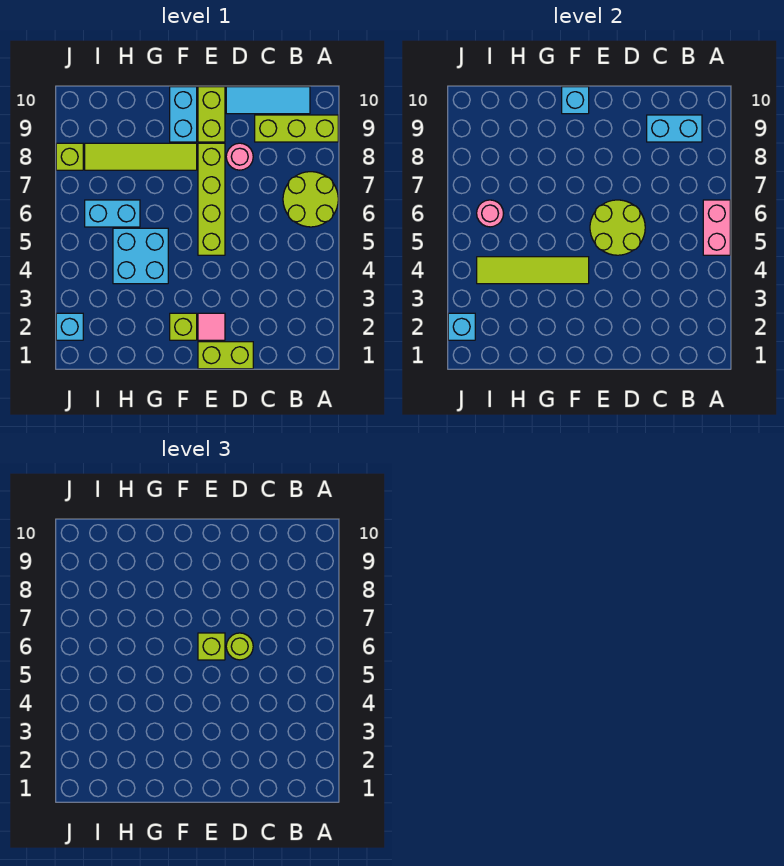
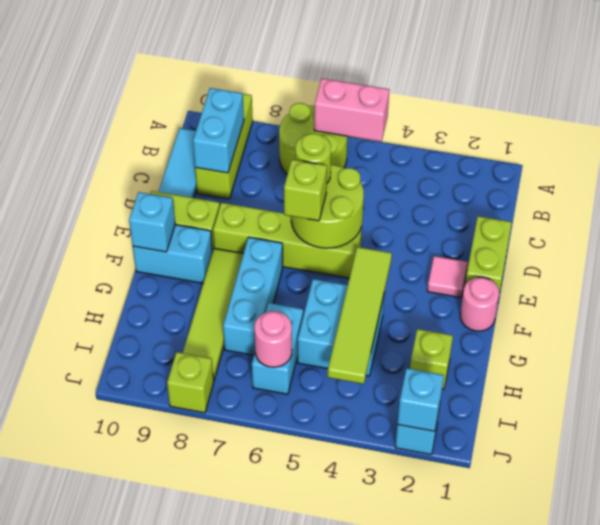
pink 1x1 round brick [226,143,253,170] -> pink 1x1 round brick moved to [460,277,499,331]
lime 1x1 brick [170,313,197,340] -> lime 1x1 brick moved to [410,329,453,389]
none -> cyan 1x3 brick [223,237,283,355]

